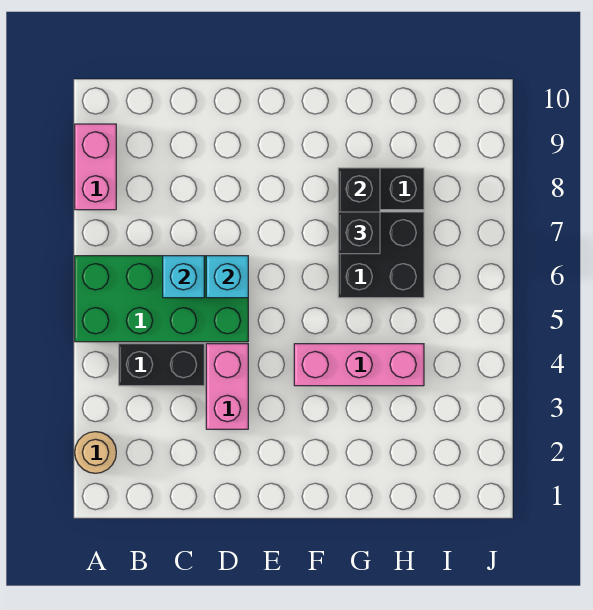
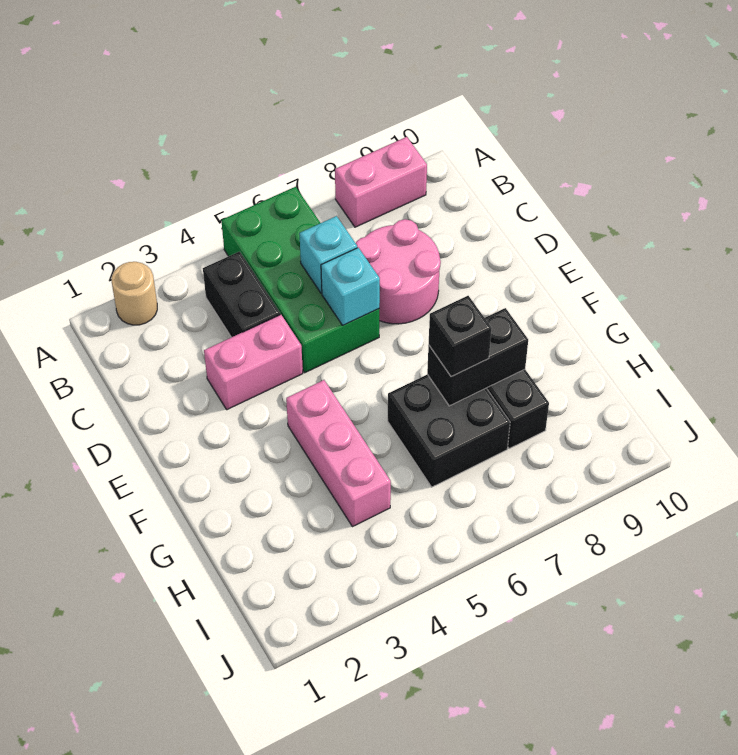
none -> pink 2x2 round brick [356,219,441,324]

